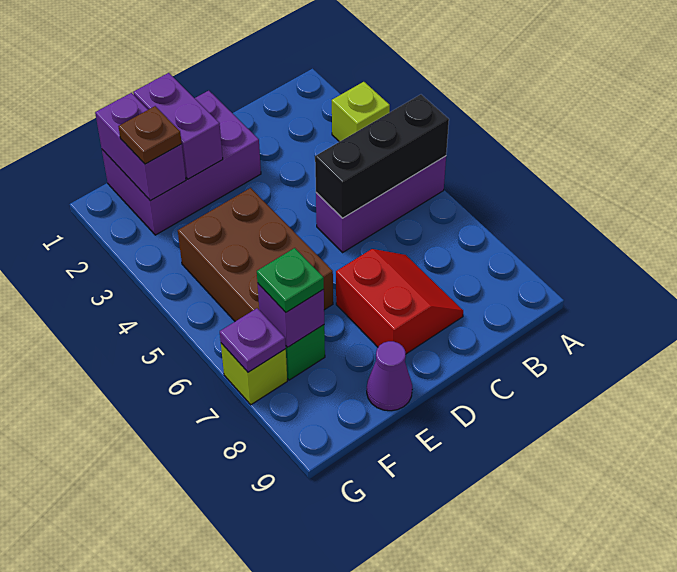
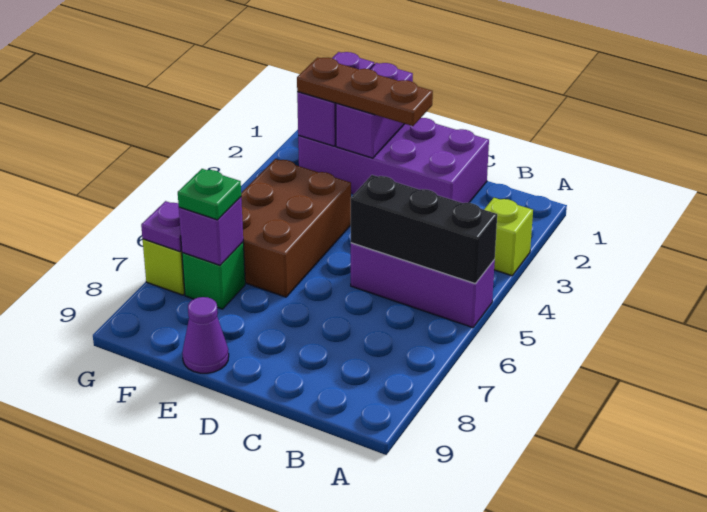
red 2x2 slope [336,249,463,354] -> none
purple 2x3 brick [102,91,261,235] -> purple 2x4 brick [298,118,489,203]
brown 1x1 plate [118,106,182,164] -> brown 1x3 plate [297,57,433,126]

